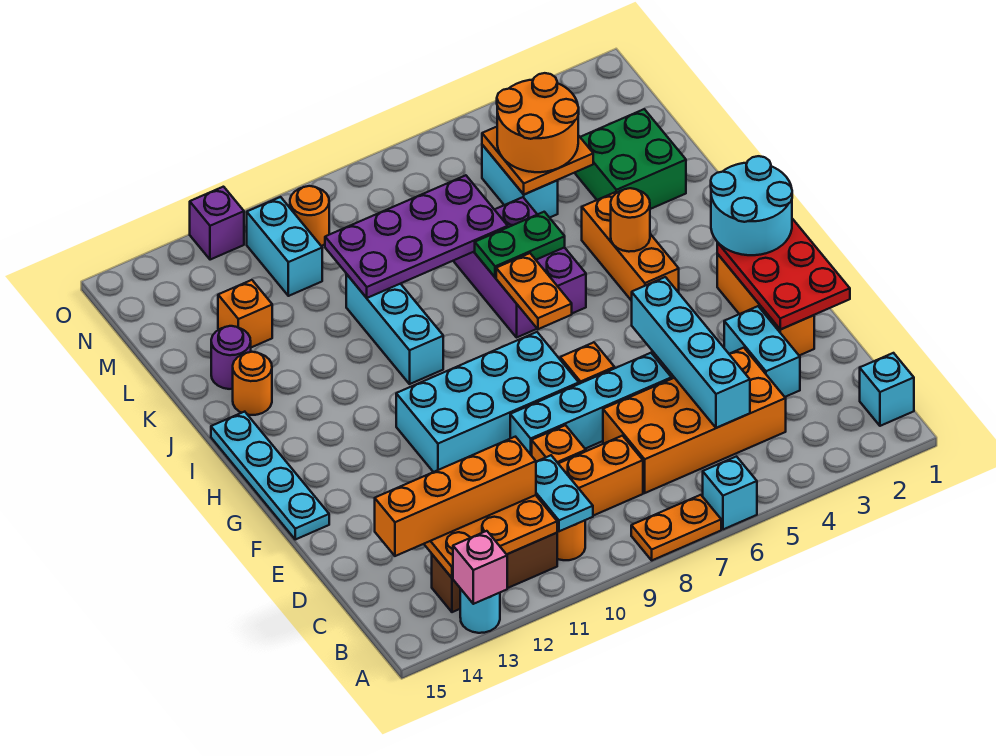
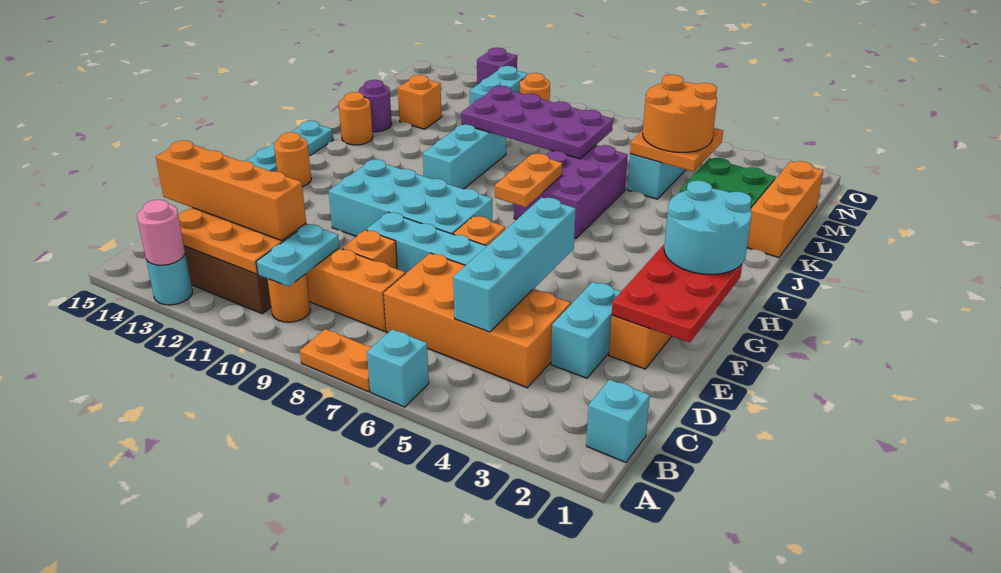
pink 1x1 brick [453,531,507,604] -> pink 1x1 round brick [137,200,185,265]
orange 1x3 brick [582,192,679,301] -> orange 1x3 brick moved to [747,161,823,257]
orange 1x1 round brick [611,188,650,252] -> orange 1x1 round brick moved to [274,132,311,187]
green 1x2 plate [475,212,565,277] -> none

